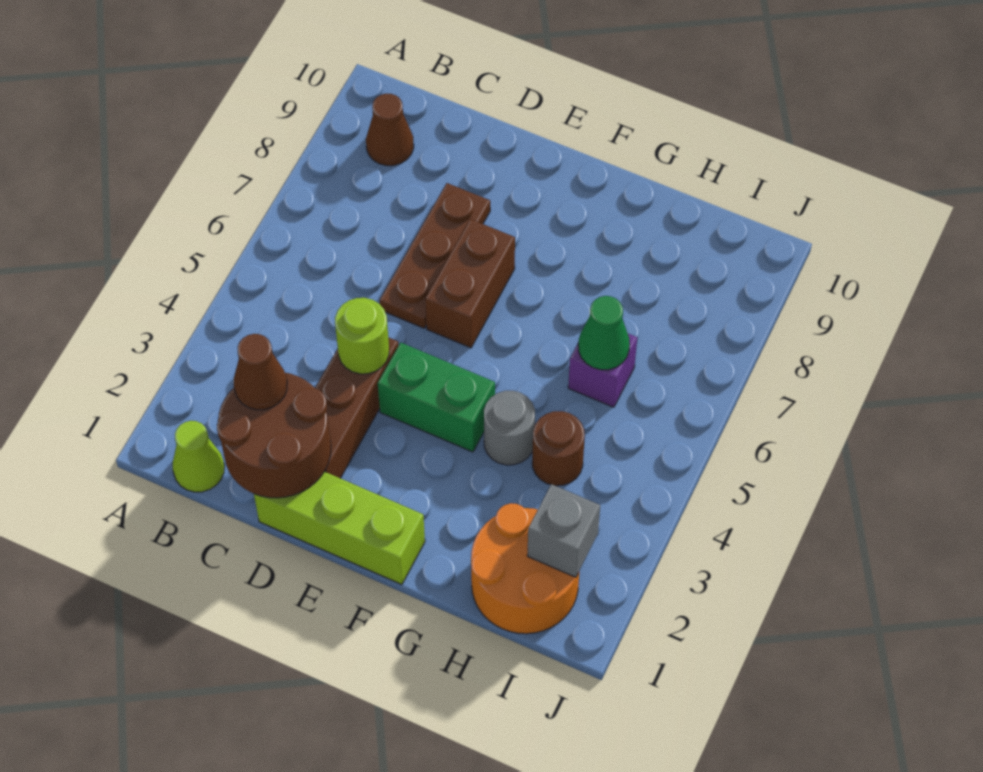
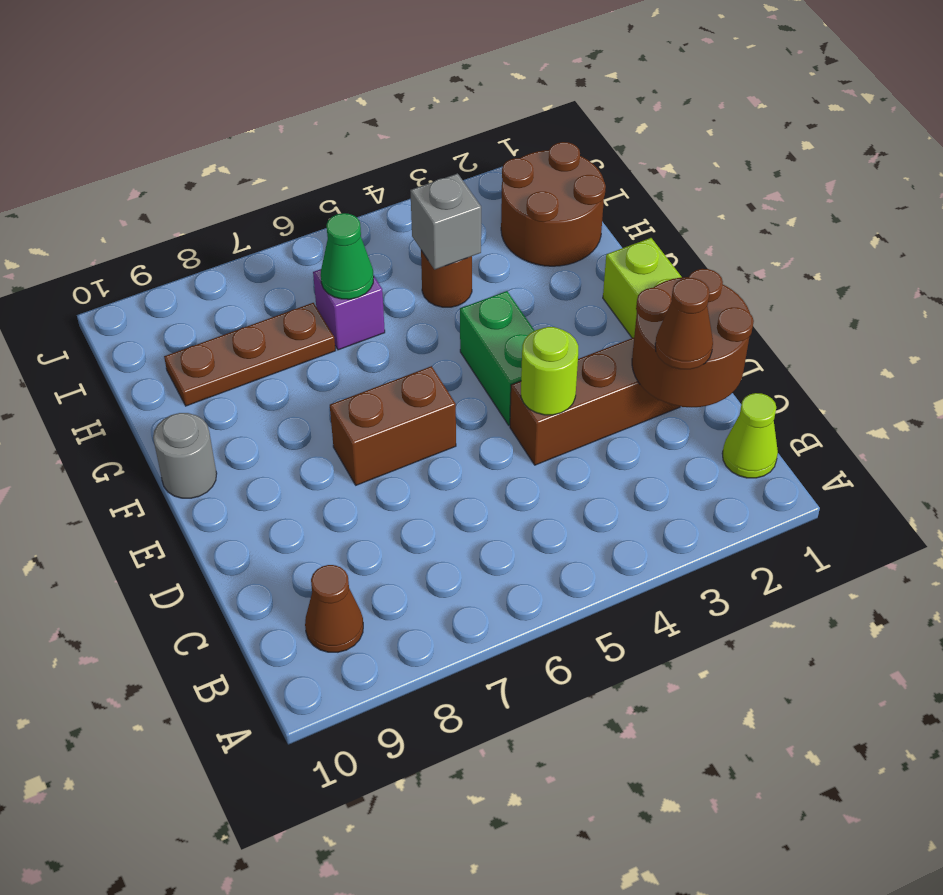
brown 1x3 plate [380,183,490,328] -> brown 1x3 plate moved to [164,303,335,406]
grey 1x1 round brick [484,391,535,465] -> grey 1x1 round brick moved to [153,413,217,498]
orange 2x2 round brick [471,503,579,634] -> brown 2x2 round brick [501,142,606,266]
grey 1x1 brick [527,484,600,577] -> grey 1x1 brick moved to [410,173,481,270]

